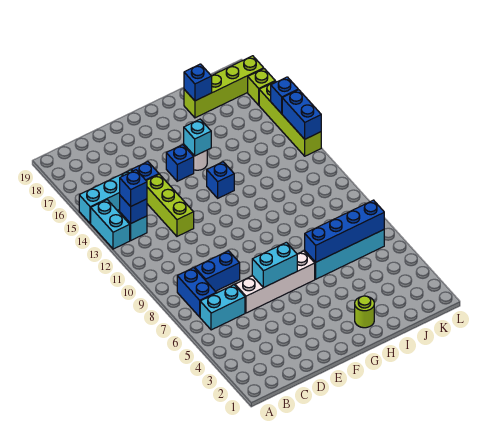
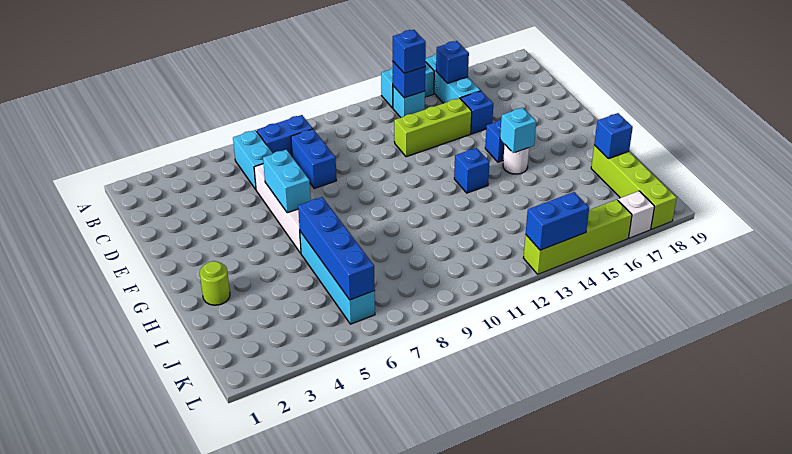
blue 1x1 brick [271,77,298,114] -> blue 1x1 brick moved to [436,41,469,83]
lime 1x1 brick [248,69,275,105] -> white 1x1 brick [618,191,655,238]

